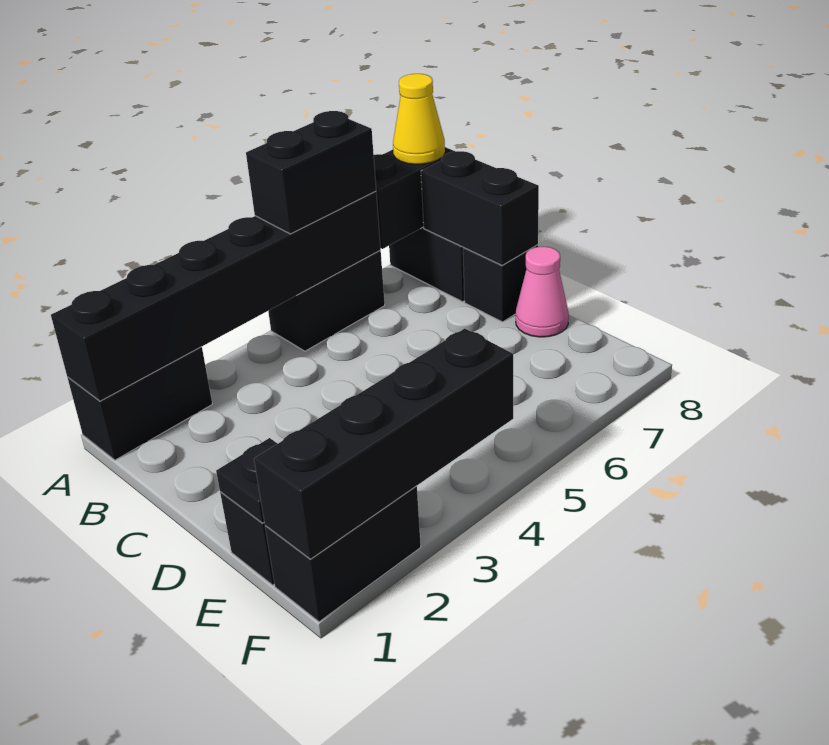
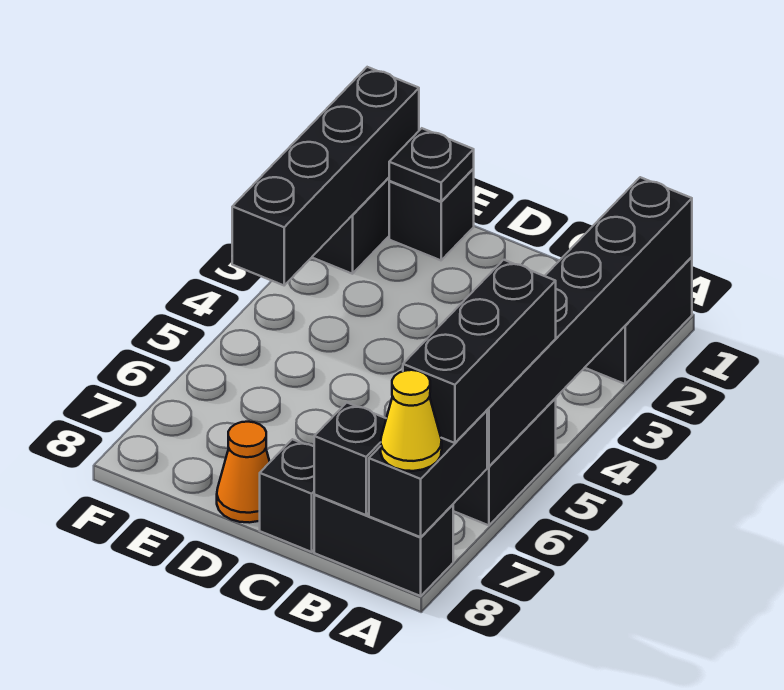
black 1x2 brick [246,111,376,234] -> black 1x3 brick [403,260,556,443]
black 1x2 brick [421,151,539,265] -> black 1x1 brick [314,403,386,515]
pink 1x1 cone [516,247,569,337] -> orange 1x1 cone [217,422,270,523]

